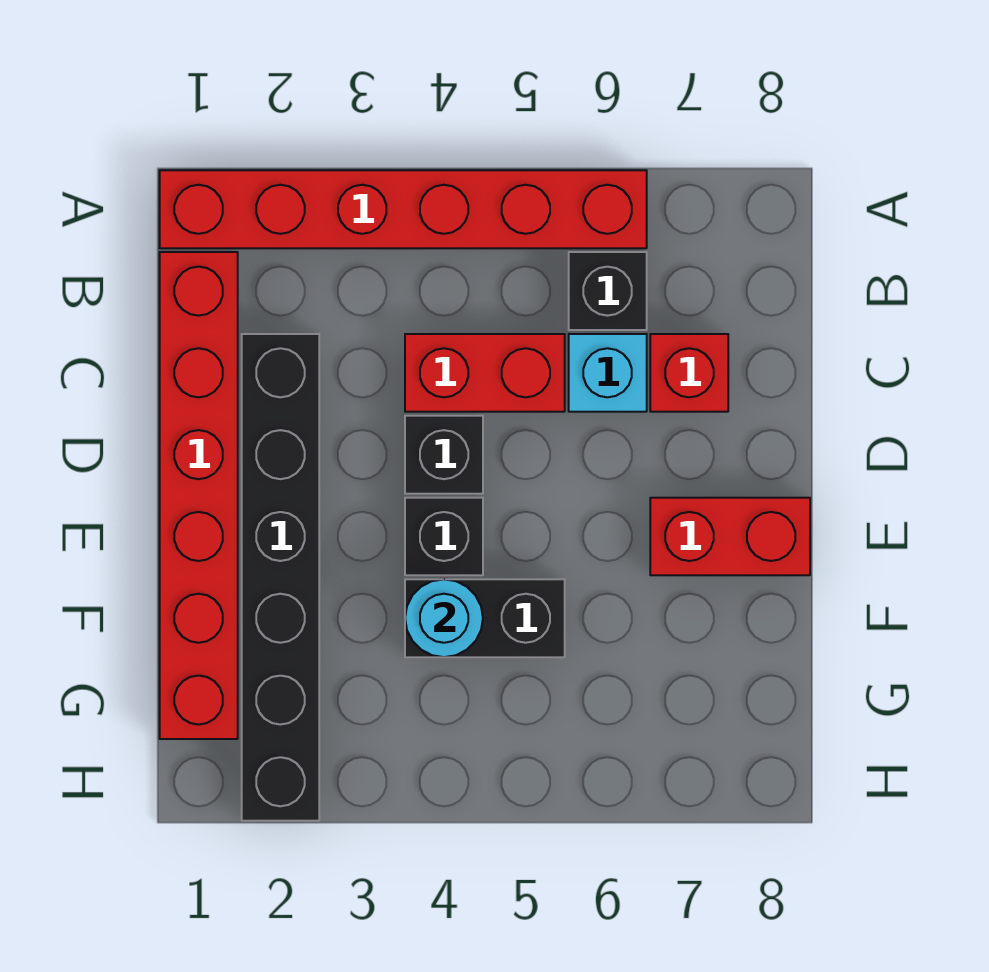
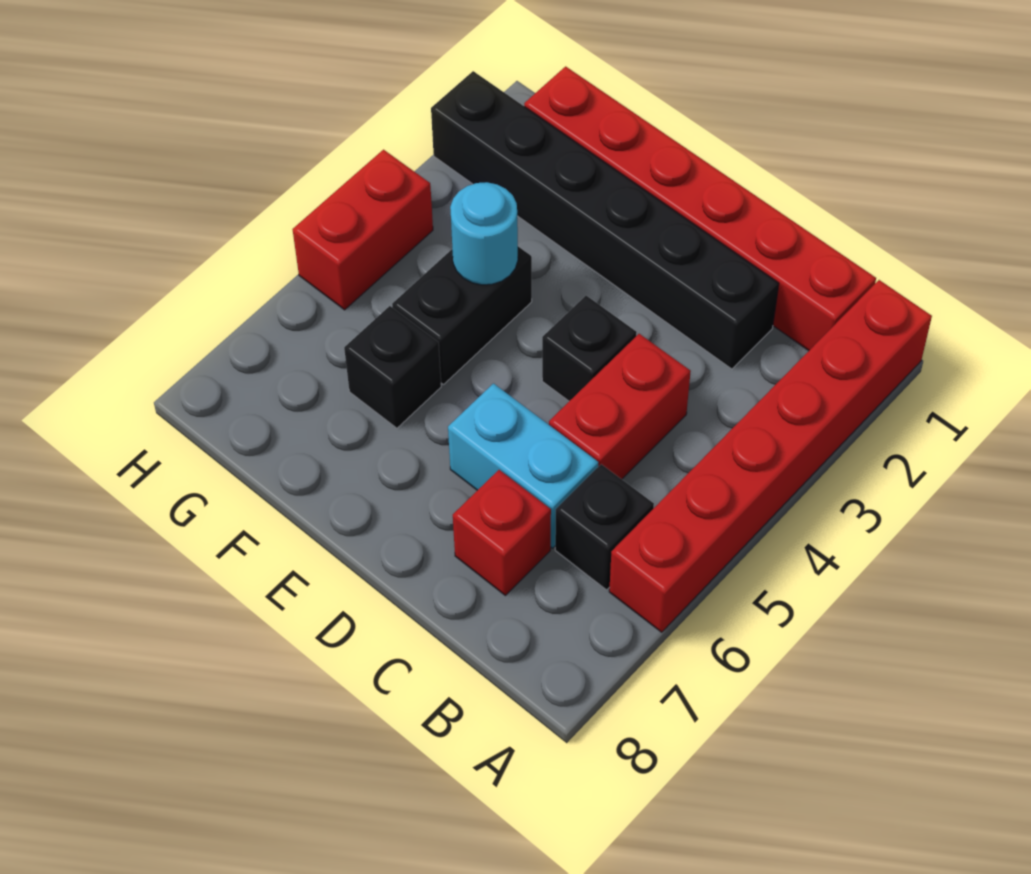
cyan 1x1 brick [569,334,647,412] -> cyan 1x2 brick [448,384,598,548]
black 1x1 brick [405,498,483,575] -> black 1x1 brick moved to [344,306,441,428]
red 1x2 brick [650,498,810,575] -> red 1x2 brick moved to [292,150,433,310]

